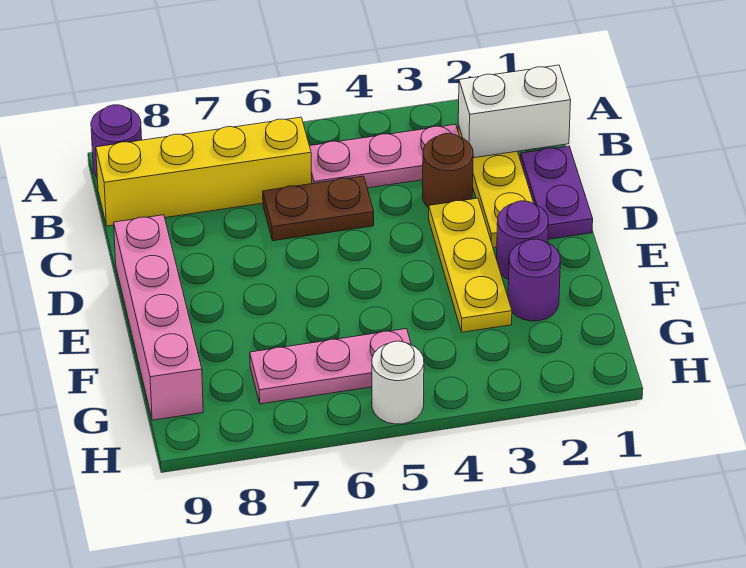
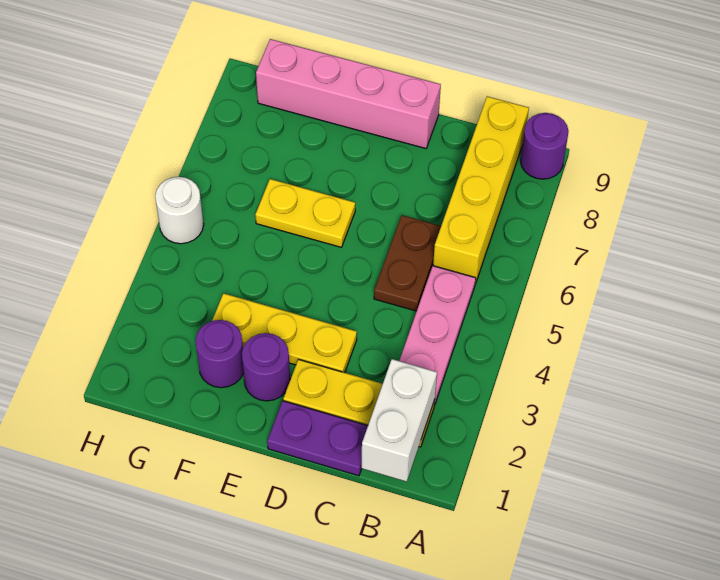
brown 1x1 round brick [423,134,473,208] -> none
none -> yellow 1x2 plate [255,179,355,247]
pink 1x3 plate [250,329,411,404] -> none

